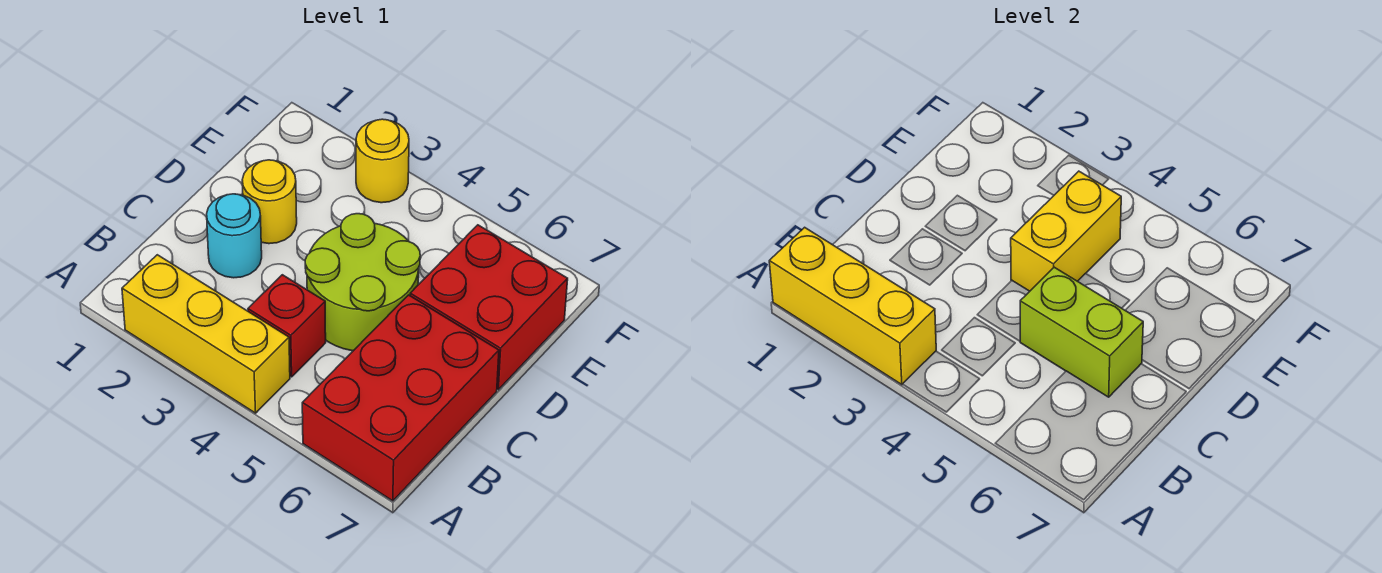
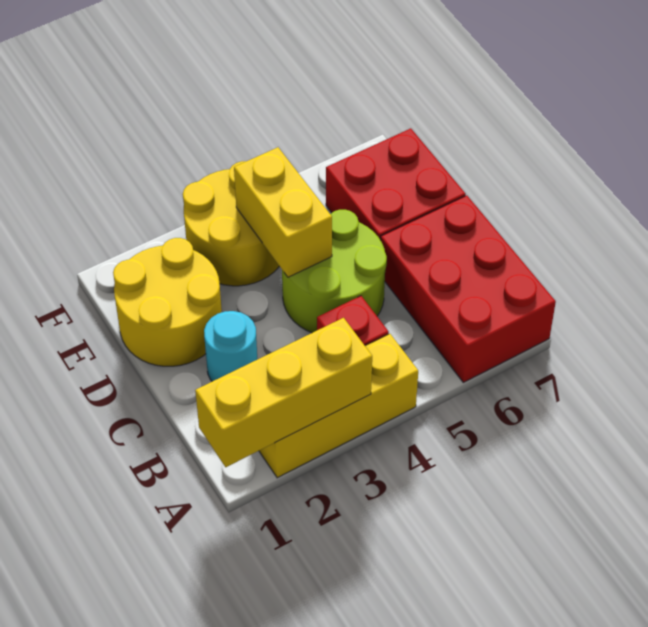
lime 1x2 brick [1020,267,1143,397] -> none
yellow 1x1 round brick [242,160,297,244] -> yellow 2x2 round brick [113,238,222,366]
yellow 1x1 round brick [356,119,409,203] -> yellow 2x2 round brick [183,161,279,286]

